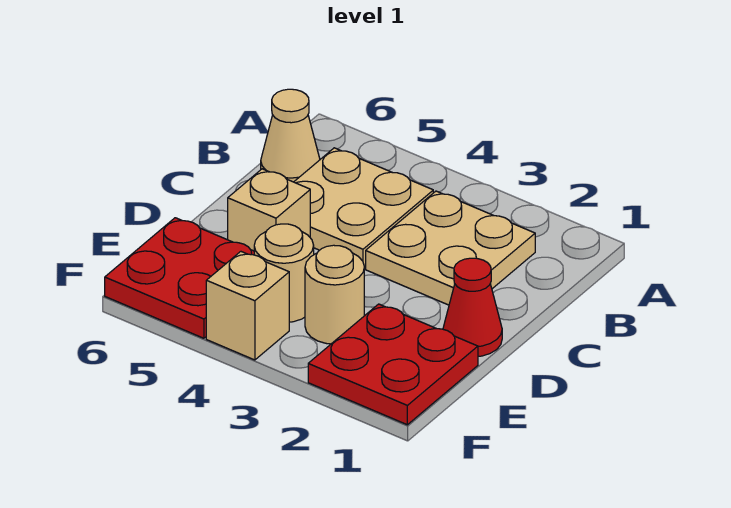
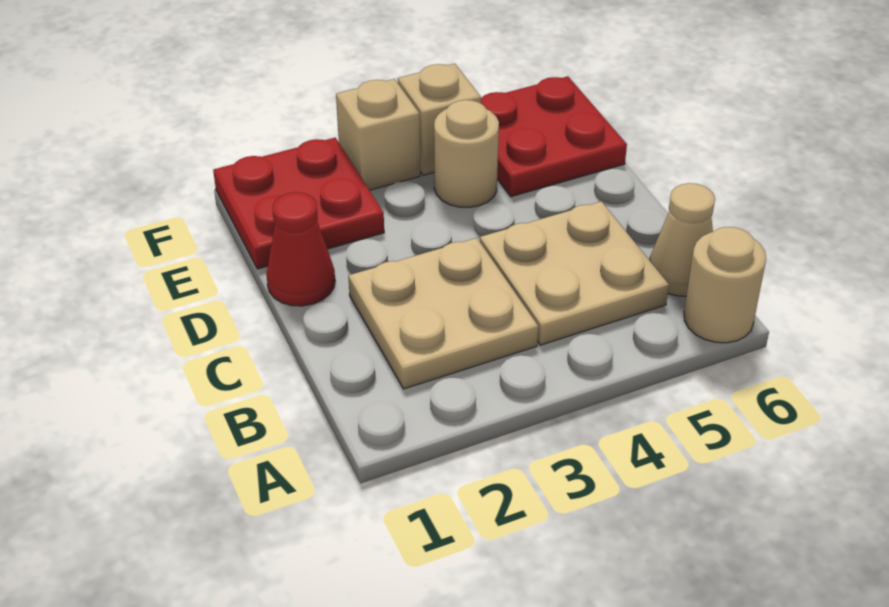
tan 1x1 brick [228,169,310,251] -> tan 1x1 brick moved to [336,79,420,190]
tan 1x1 round brick [305,245,364,344] -> tan 1x1 round brick moved to [684,227,766,343]

